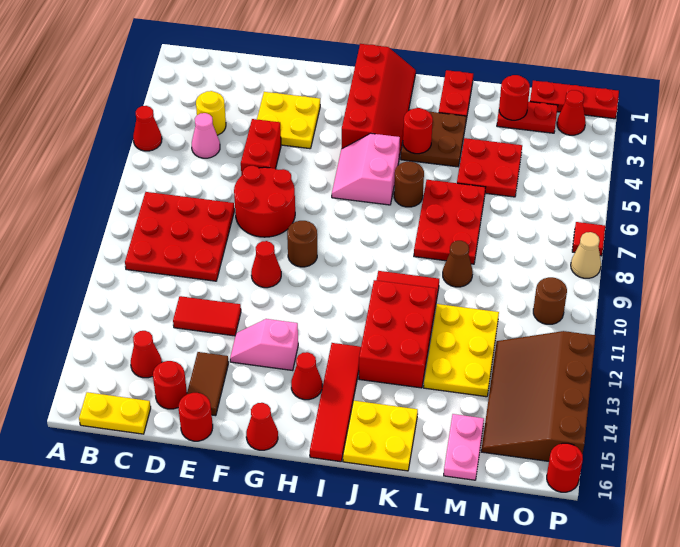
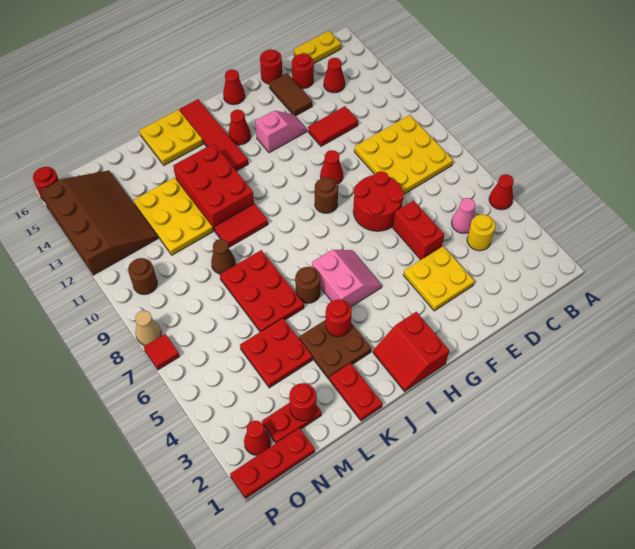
red 3x3 plate [125,192,235,281] -> yellow 3x3 plate [354,115,453,194]
red 2x4 slope [342,44,416,158] -> red 2x2 slope [373,312,449,391]
pink 1x2 plate [444,414,484,480] -> none

